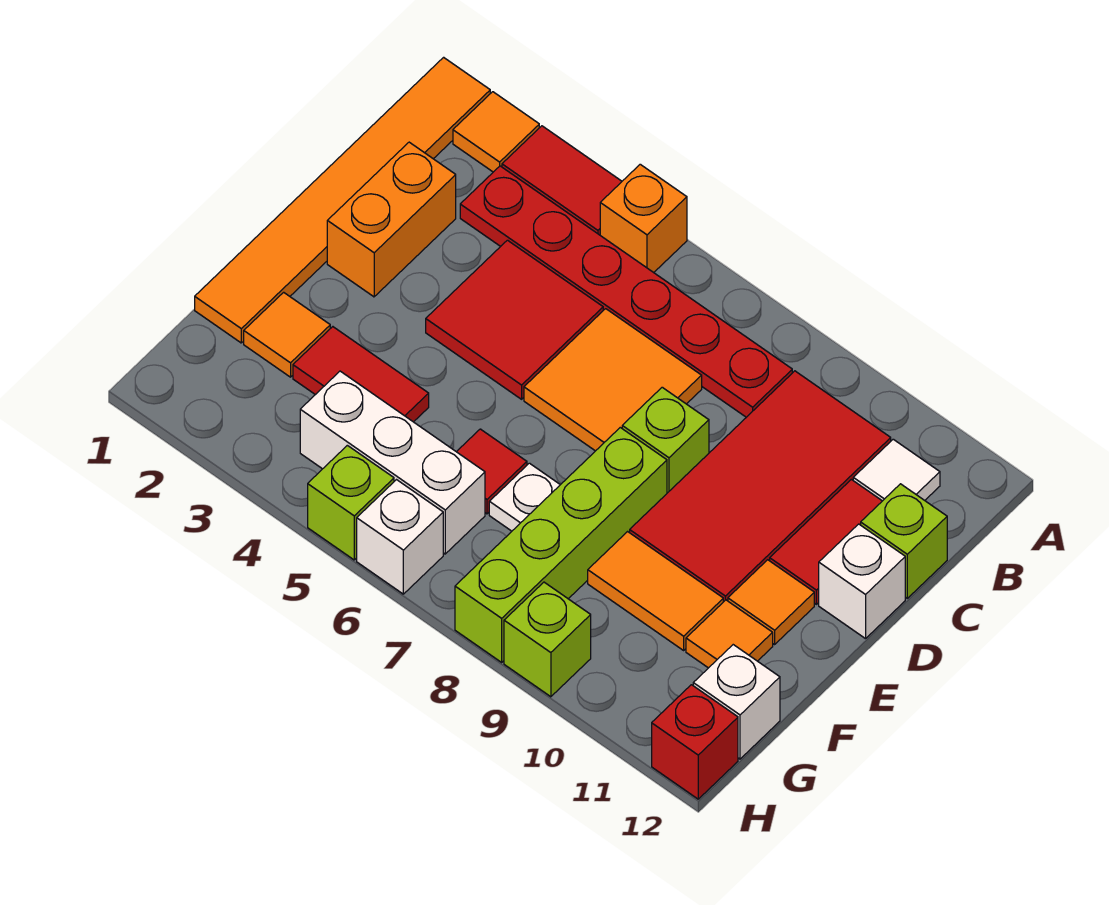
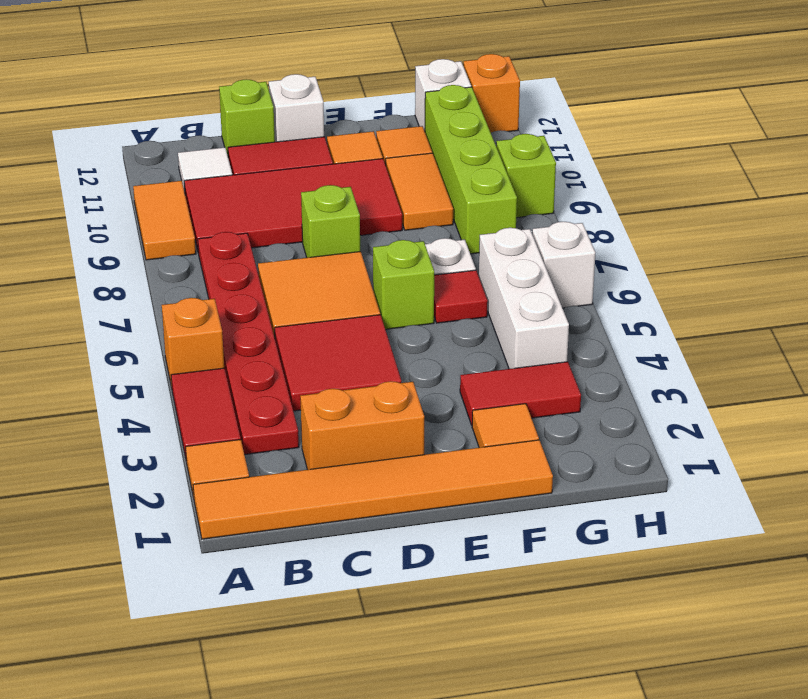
none -> orange 1x2 tile [133,181,196,260]
lime 1x4 brick [455,428,667,662] -> lime 1x4 brick turned to [425,85,517,254]
red 1x2 tile [293,327,429,422] -> red 1x2 tile turned to [460,362,581,425]
lime 1x1 brick [308,445,394,560] -> lime 1x1 brick moved to [373,240,434,329]
red 1x1 brick [652,685,738,799] -> orange 1x1 brick [464,54,520,133]

